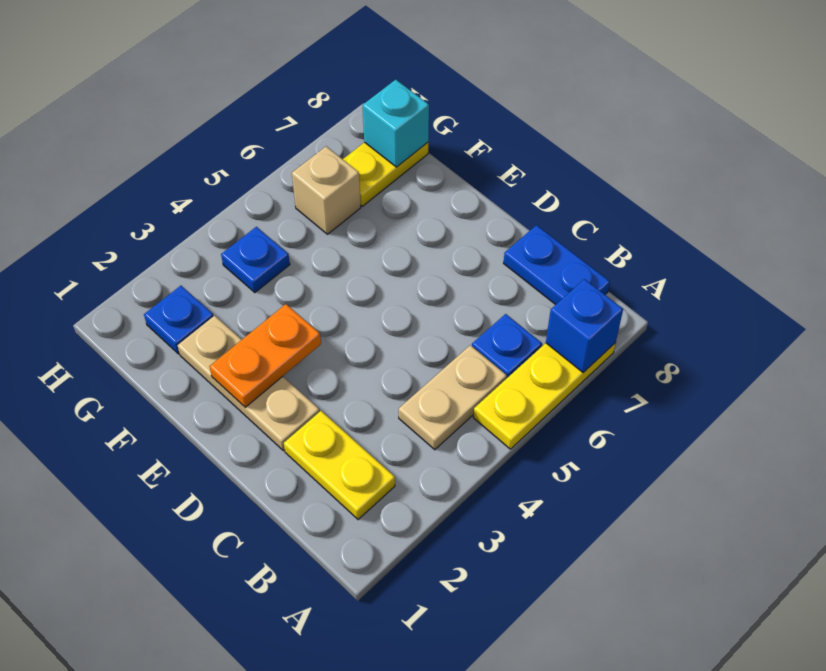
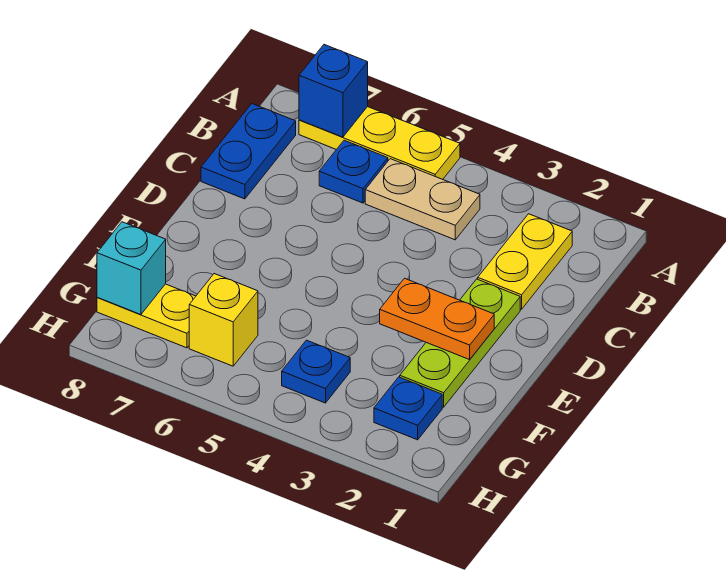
tan 1x3 plate [178,316,320,450] -> lime 1x3 plate [400,279,520,407]
tan 1x1 brick [292,146,361,234] -> yellow 1x1 brick [189,274,258,366]

